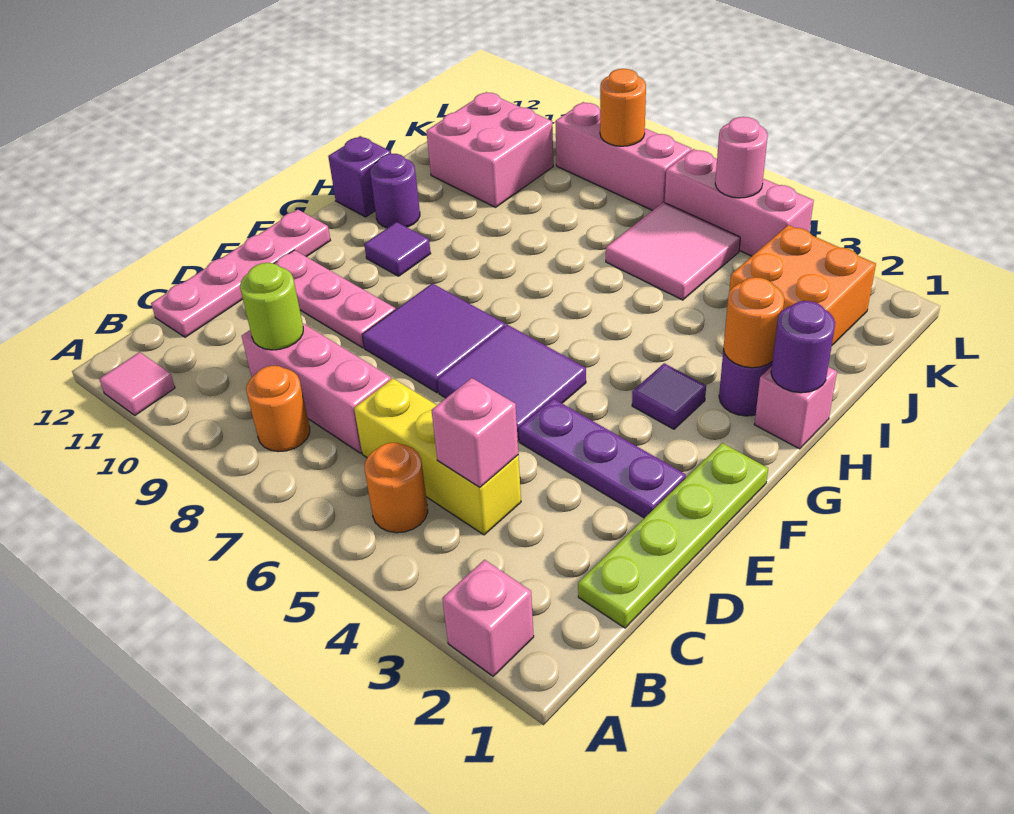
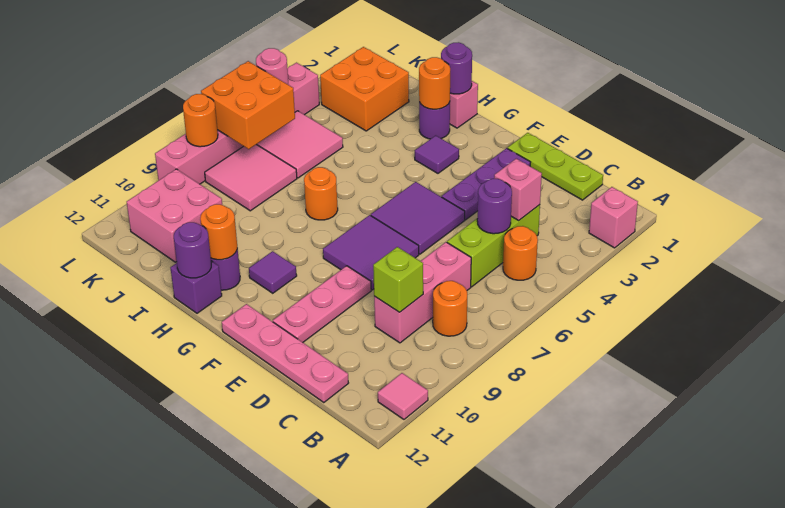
lime 1x4 plate [578,443,768,628] -> lime 1x3 plate [507,133,603,200]
yellow 1x3 brick [354,378,521,535] -> lime 1x3 brick [447,205,540,287]
none -> purple 1x1 round brick [477,179,512,234]
lime 1x1 round brick [240,263,303,350] -> lime 1x1 brick [373,247,423,312]
none -> orange 1x1 round brick [304,167,338,220]
none -> orange 1x1 round brick [200,204,237,260]
none -> purple 1x1 round brick [174,222,211,278]
none -> pink 2x2 tile [205,144,297,211]
none -> orange 2x2 brick [201,61,295,149]

